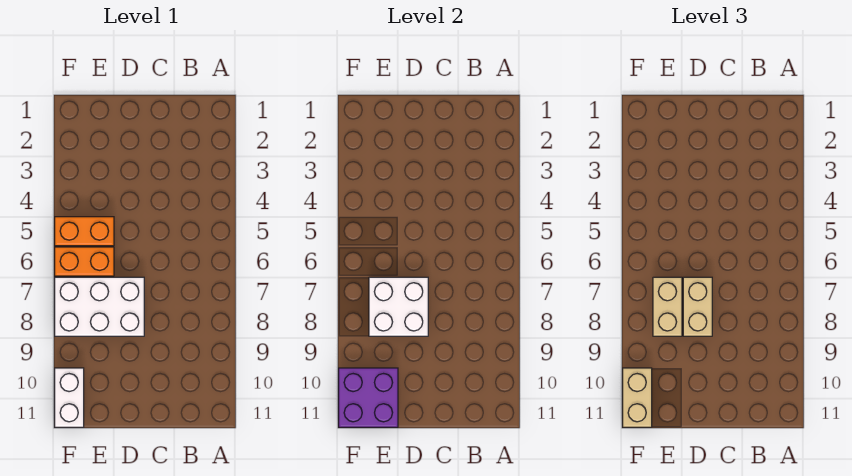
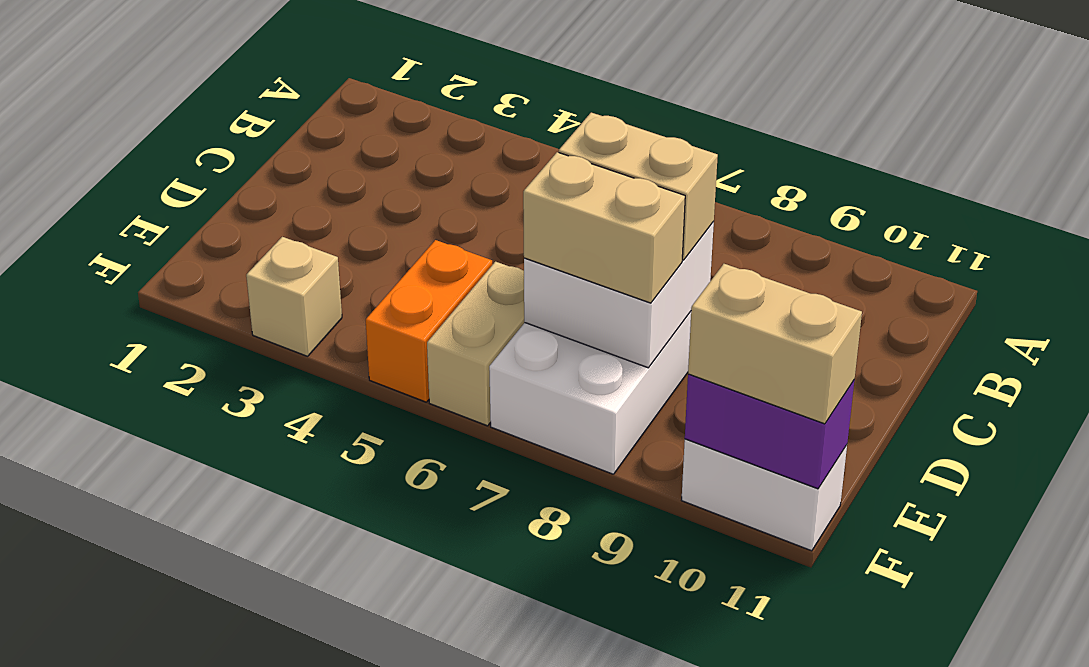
orange 1x2 brick [55,247,114,276] -> tan 1x2 brick [427,262,525,426]
purple 2x2 brick [339,368,398,427] -> purple 1x2 brick [685,374,854,489]
none -> tan 1x1 brick [246,237,342,356]

